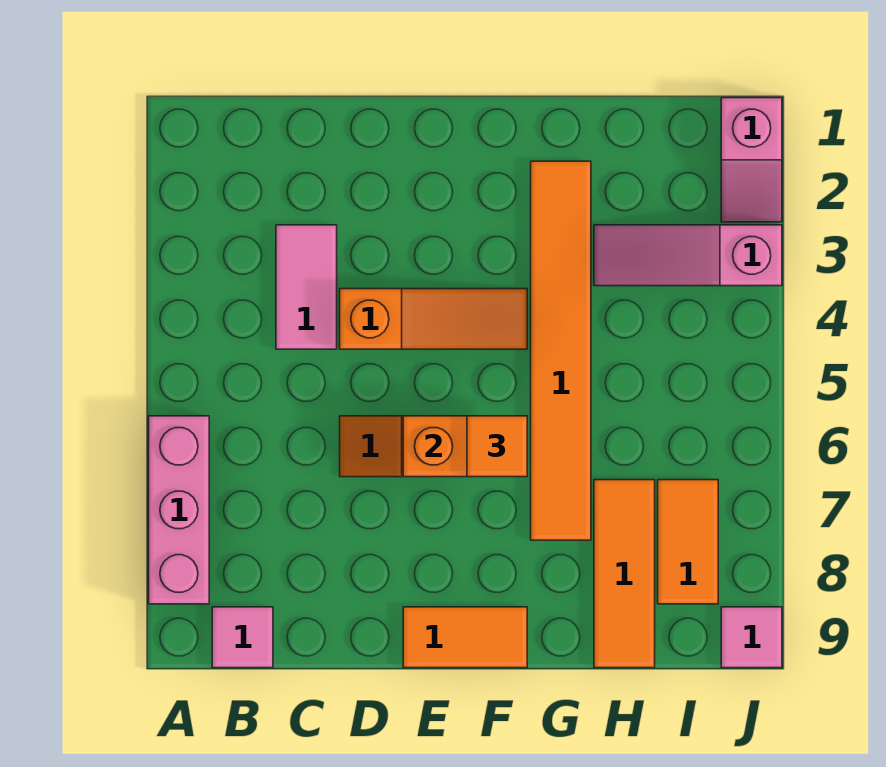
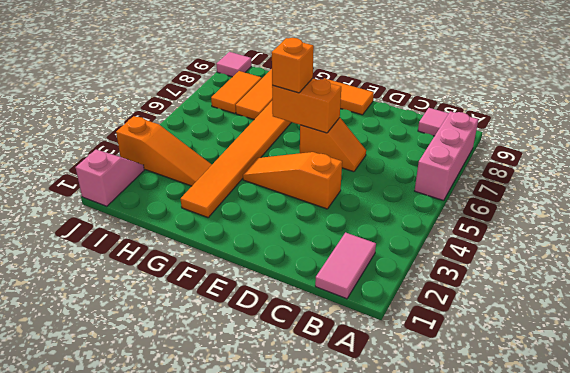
pink 1x2 tile [276,225,337,349] -> pink 1x2 tile moved to [315,233,376,299]
orange 1x1 tile [467,416,527,477] -> orange 1x1 brick [272,38,314,93]
pink 1x3 slope [594,225,782,286] -> orange 1x3 slope [116,116,212,186]

